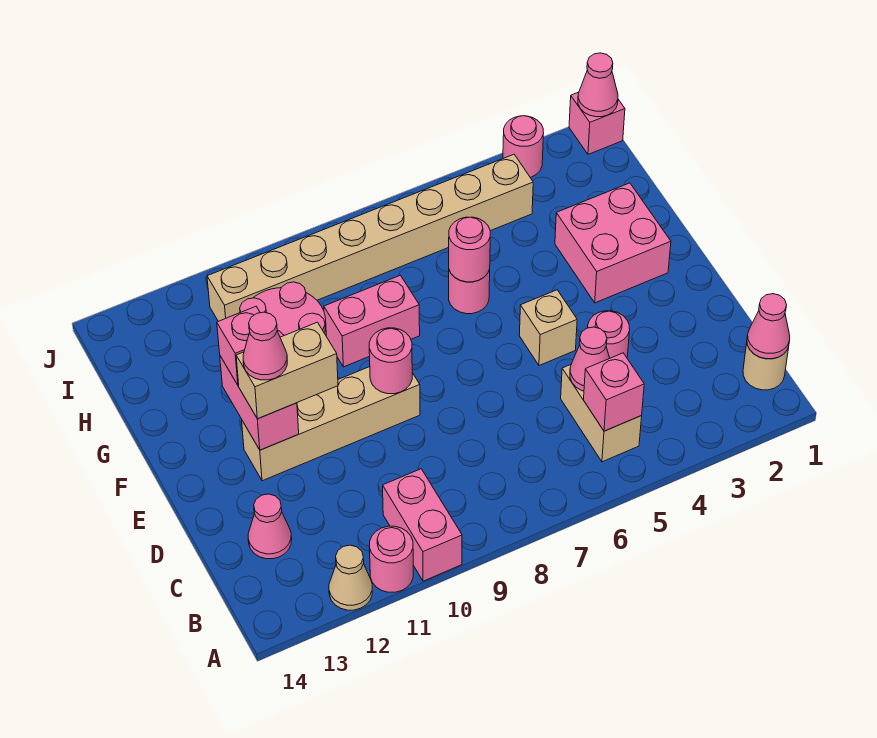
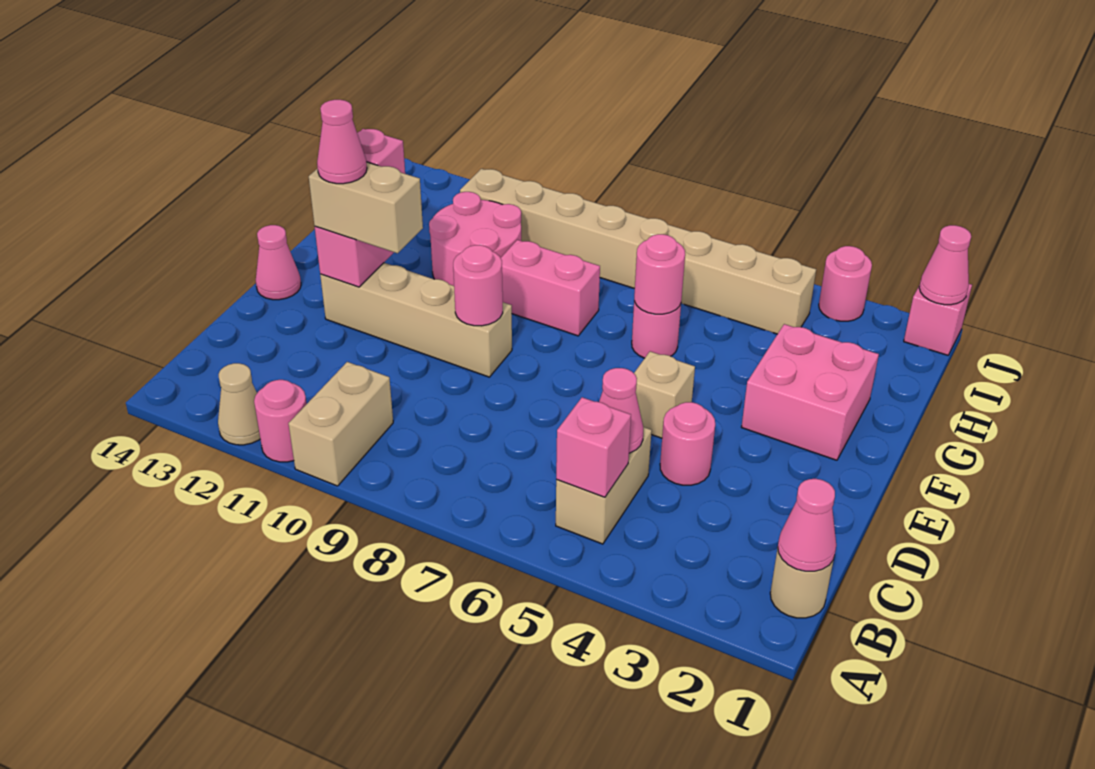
pink 1x2 brick [383,469,462,581] -> tan 1x2 brick [288,362,393,486]
pink 1x1 cone [248,494,292,559] -> pink 1x1 cone moved to [256,225,301,300]

